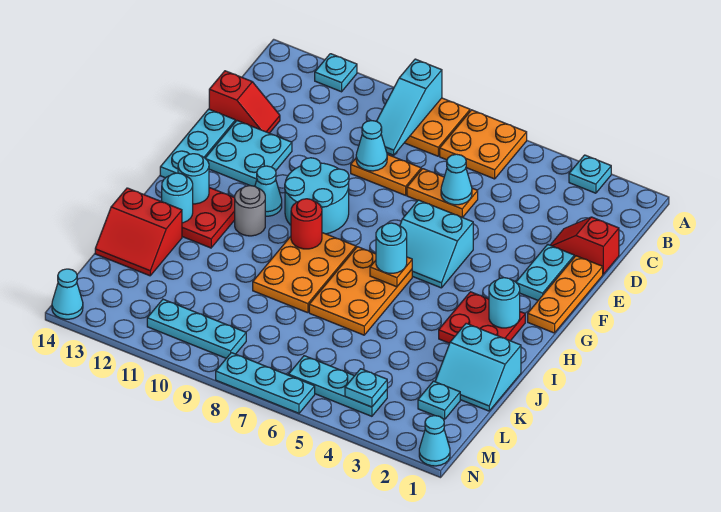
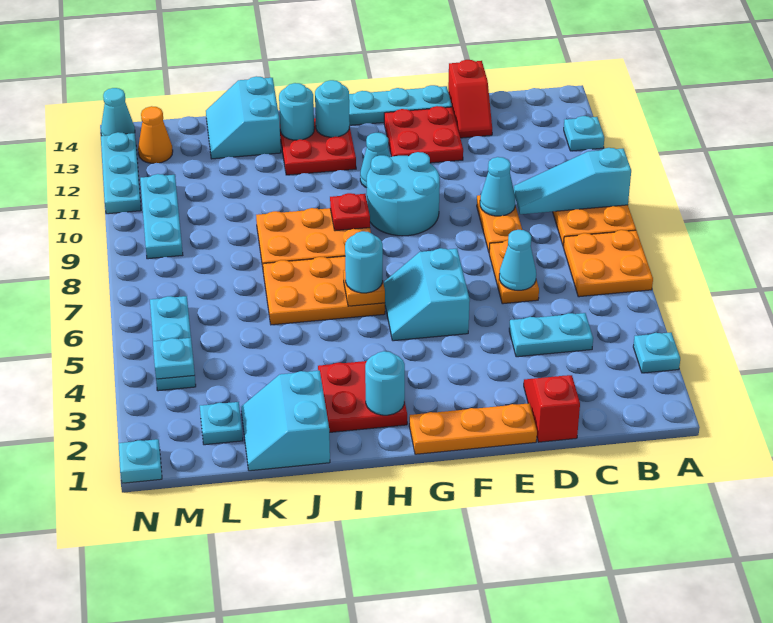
cyan 1x2 plate [516,244,574,300] -> cyan 1x2 plate moved to [509,313,593,357]
cyan 2x2 plate [205,121,292,186] -> red 2x2 plate [384,106,463,163]
red 1x1 round brick [291,199,322,249] -> red 1x1 plate [330,193,370,231]
grey 1x1 round brick [235,186,265,236] -> none
red 2x2 slope [95,188,182,276] -> cyan 2x2 slope [206,76,281,159]
none -> orange 1x1 cone [138,106,173,163]
cyan 1x1 cone [419,416,450,466] -> cyan 1x1 plate [119,439,162,483]
cyan 1x3 plate [216,353,315,413] -> cyan 1x3 plate moved to [101,132,141,214]

